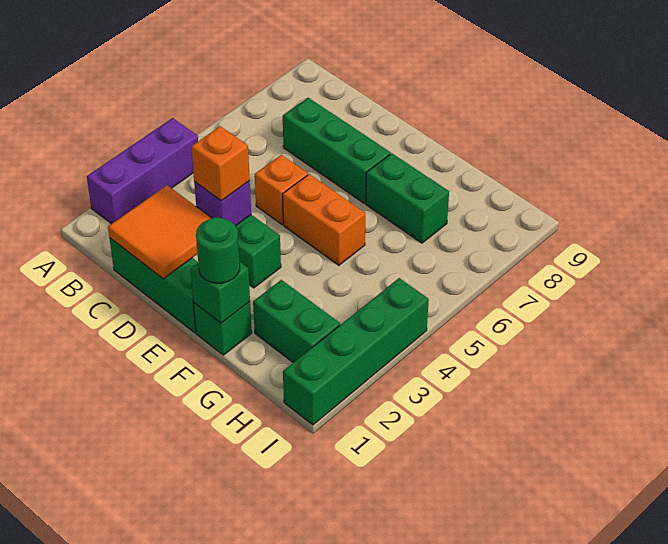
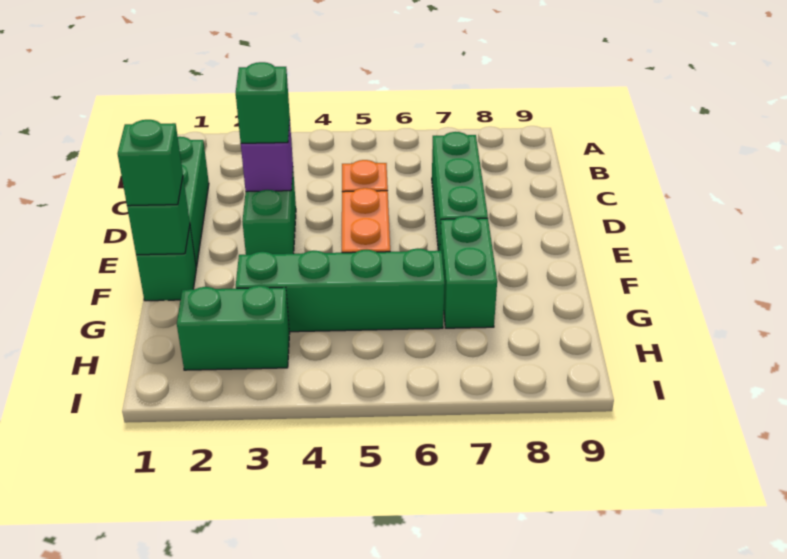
purple 1x3 brick [87,118,198,224] -> none
orange 2x2 tile [108,185,211,279] -> none
orange 1x1 brick [191,126,250,200] -> green 1x1 brick [236,62,290,143]
green 1x1 round brick [196,218,240,283] -> green 1x1 brick [118,120,183,206]
green 1x2 brick [253,280,340,363] -> green 1x2 brick turned to [177,286,290,370]
green 1x4 brick [283,278,429,425] -> green 1x4 brick moved to [236,249,445,332]

